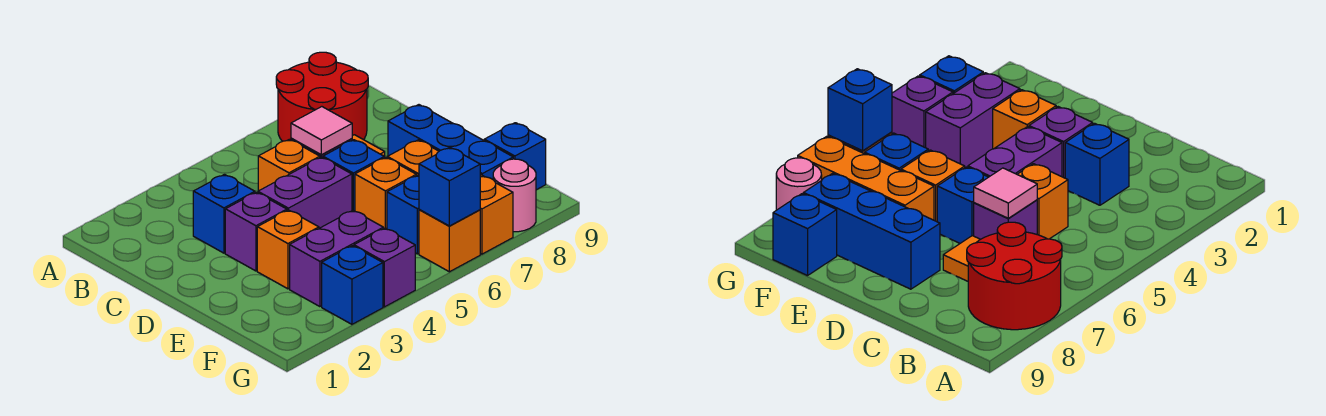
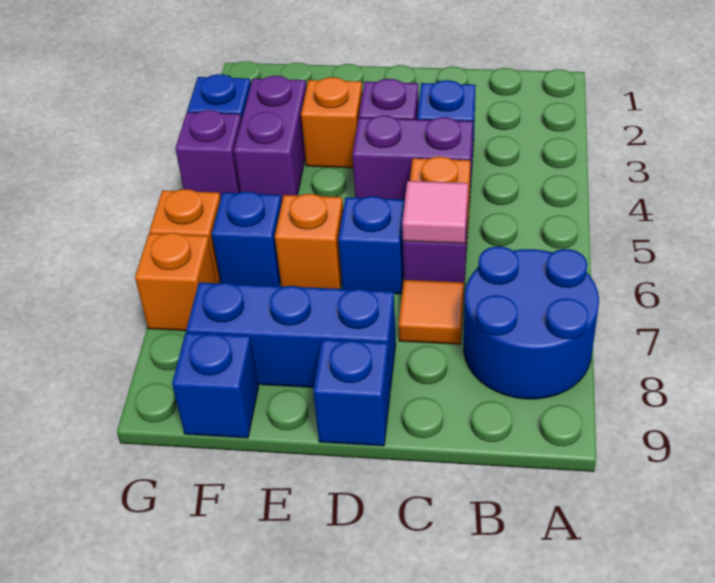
red 2x2 round brick [276,52,368,141] -> blue 2x2 round brick [464,246,599,399]
purple 1x2 brick [258,157,352,228] -> purple 1x2 brick turned to [352,115,473,207]
orange 1x3 brick [387,140,513,254] -> orange 1x1 brick [135,233,217,331]
blue 1x1 brick [419,147,480,226] -> blue 1x1 brick moved to [313,339,390,446]
pink 1x1 round brick [493,159,536,232] -> none

